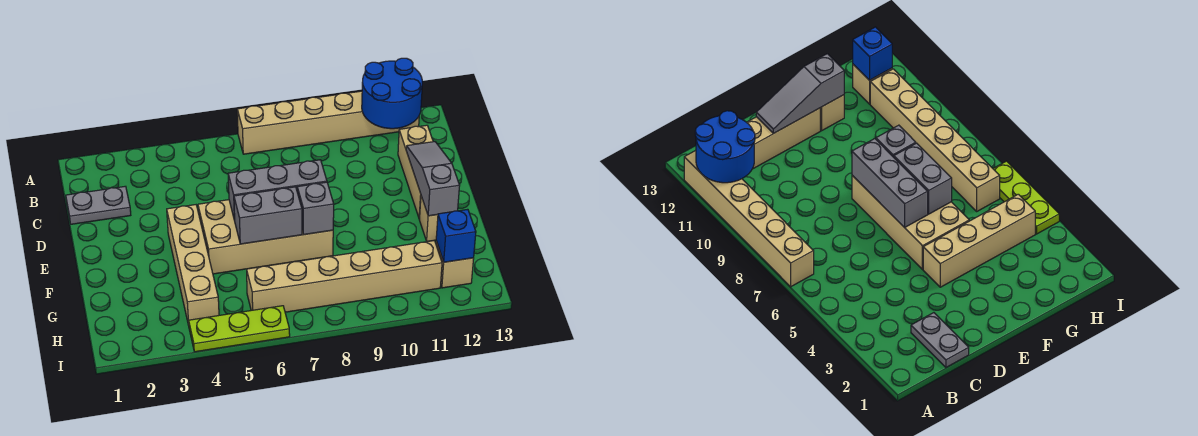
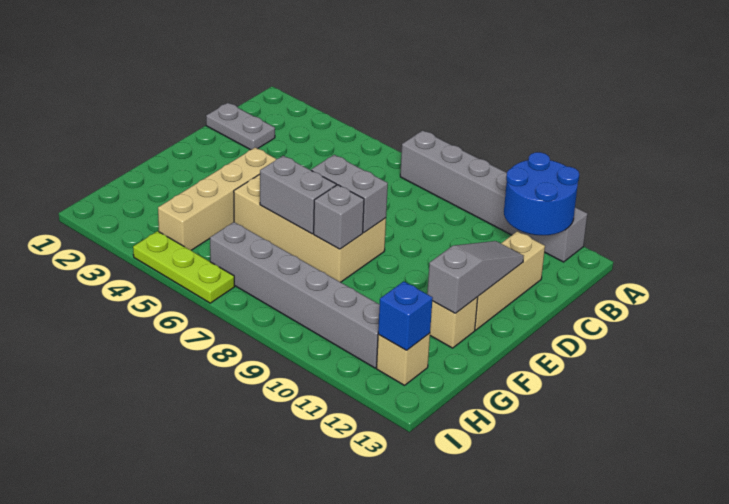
tan 1x6 brick [237,91,419,154] -> grey 1x6 brick [400,130,587,262]
grey 1x3 brick [228,160,327,221] -> grey 1x2 brick [311,155,388,233]
tan 1x6 brick [247,241,442,312] -> grey 1x6 brick [210,222,380,368]

